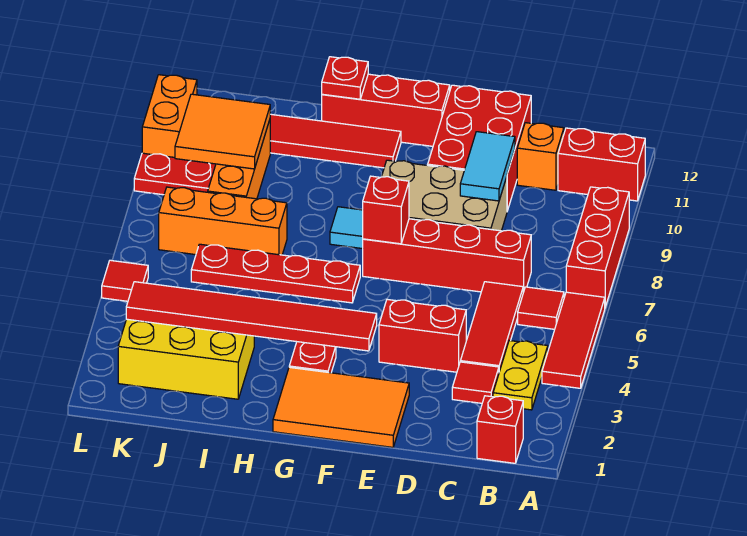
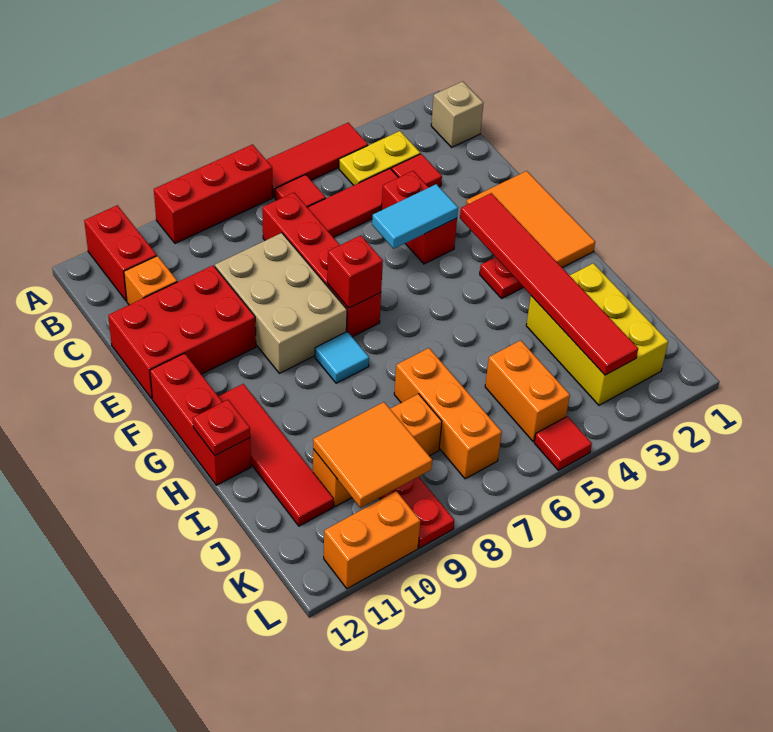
red 1x1 brick [477,396,523,463] -> tan 1x1 brick [431,81,483,147]
cyan 1x2 tile [460,132,515,201] -> cyan 1x2 tile moved to [372,184,458,249]
red 1x4 plate [191,244,360,303] -> none
none -> orange 1x2 brick [485,340,570,441]

